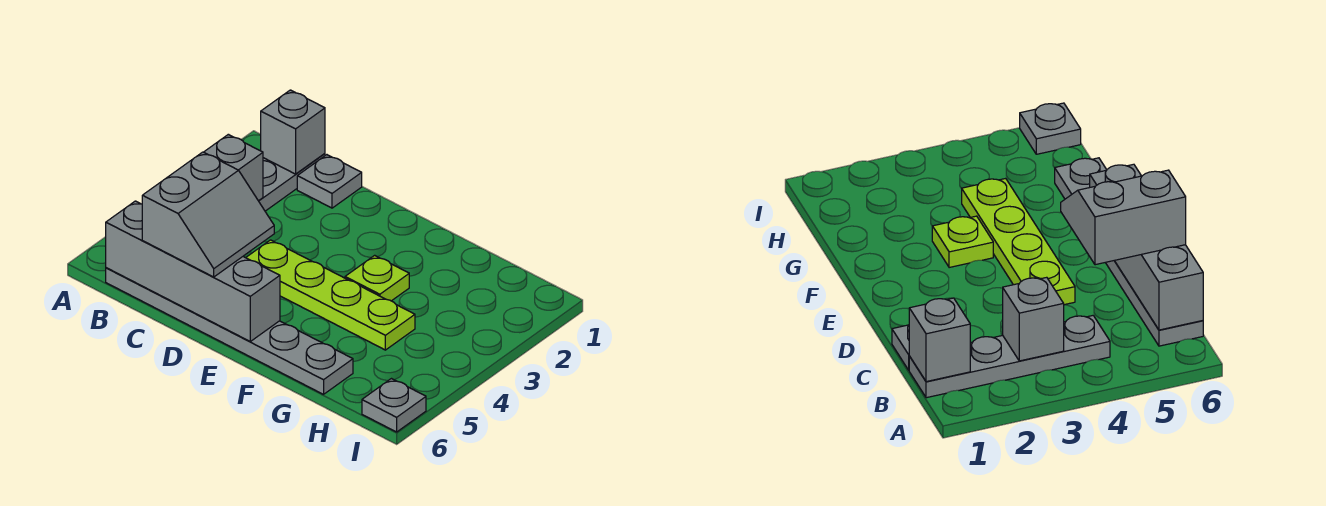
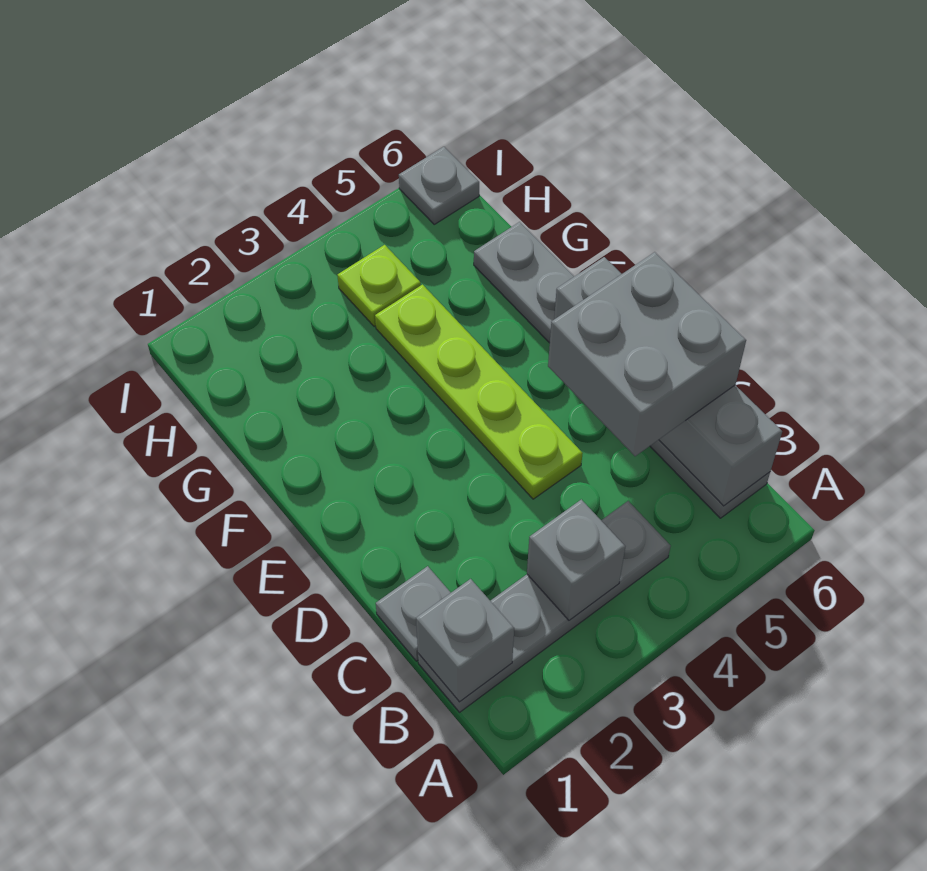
grey 2x2 slope [142,152,274,277] -> grey 2x2 brick [548,252,746,456]
lime 1x1 plate [345,255,409,301] -> lime 1x1 plate moved to [337,245,421,327]

